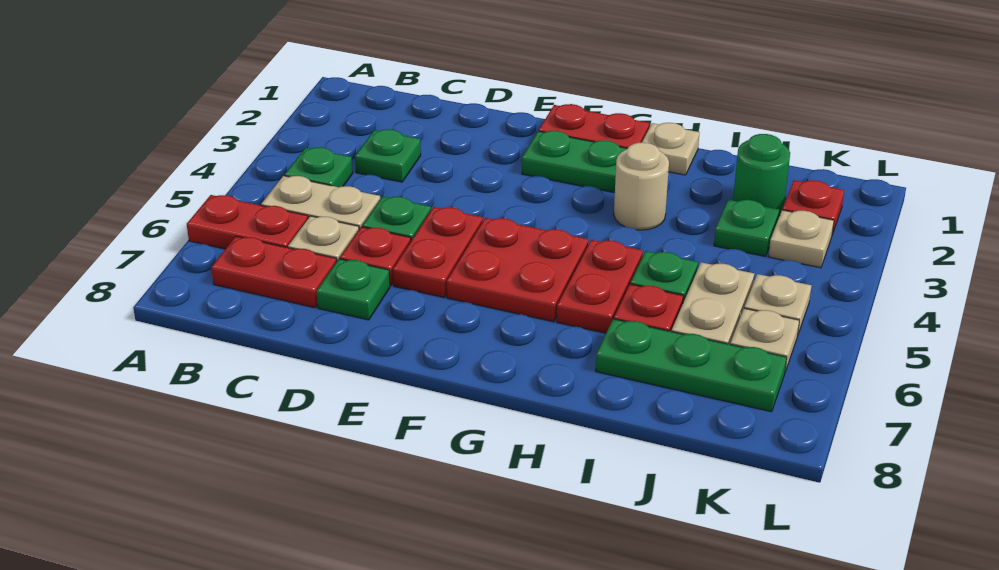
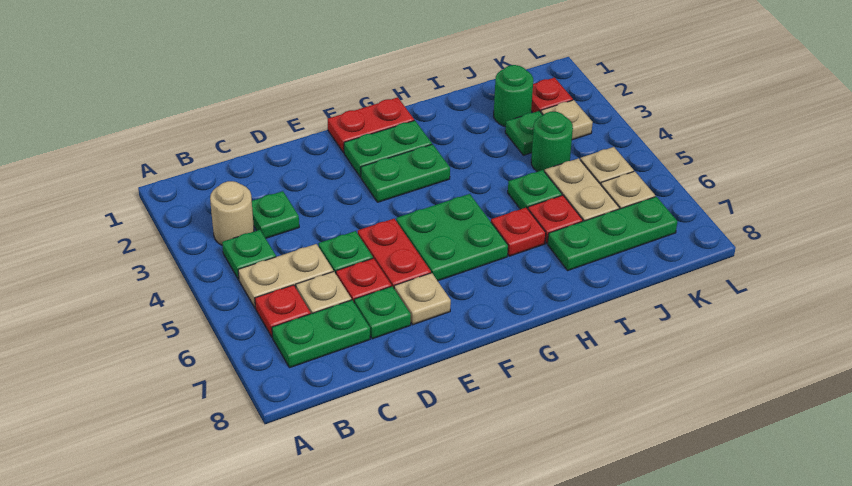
red 1x2 plate [187,195,308,249] -> red 1x1 plate [255,285,311,337]
red 1x2 plate [211,236,337,308] -> green 1x2 plate [272,300,370,368]
none -> green 1x2 plate [361,144,450,202]
red 2x2 plate [447,218,589,322] -> green 2x2 plate [396,194,508,281]
tan 1x1 plate [642,123,700,175] -> tan 1x1 plate moved to [394,273,451,325]
tan 1x1 round brick [614,142,669,230] -> tan 1x1 round brick moved to [210,181,254,245]
red 1x2 plate [557,240,643,333] -> red 1x1 plate [491,208,546,256]
none -> green 1x1 round brick [531,112,573,172]

